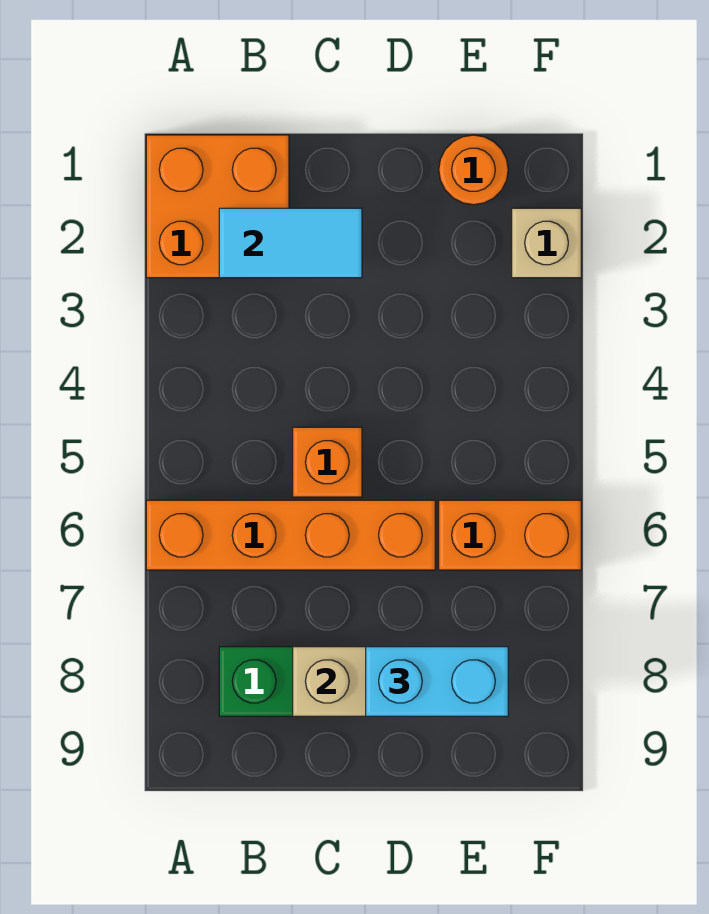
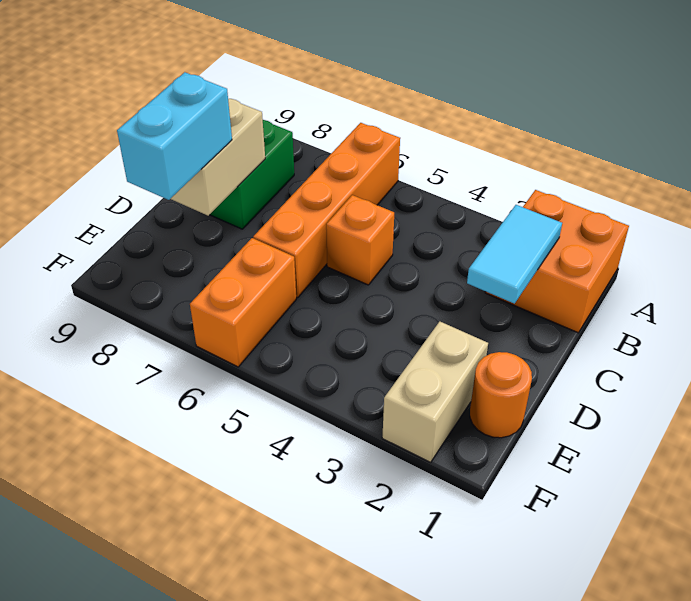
tan 1x1 brick [512,208,581,278] -> tan 1x2 brick [382,322,488,462]

